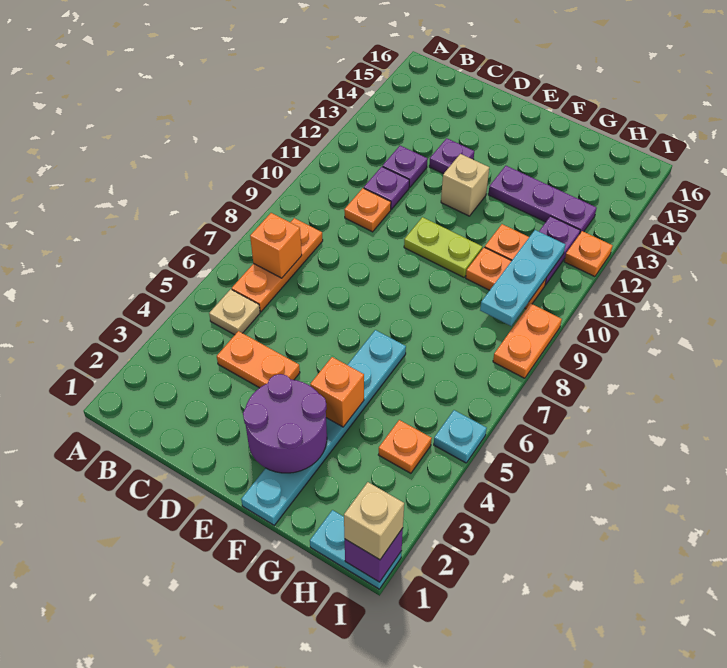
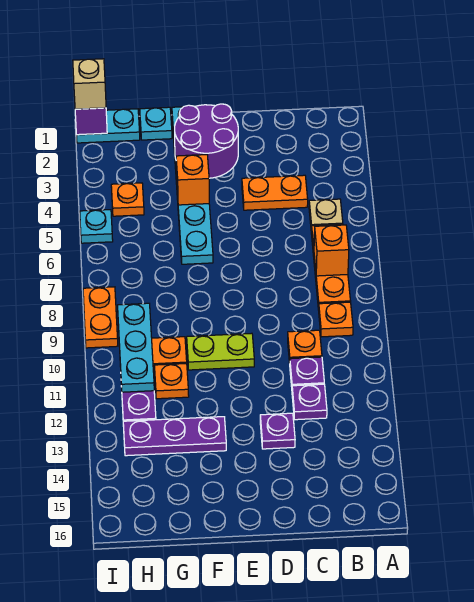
tan 1x1 brick [441,154,489,216] -> none
none -> cyan 1x1 plate [140,107,172,140]
orange 1x1 plate [564,231,613,277] -> orange 1x1 plate moved to [318,302,353,337]

